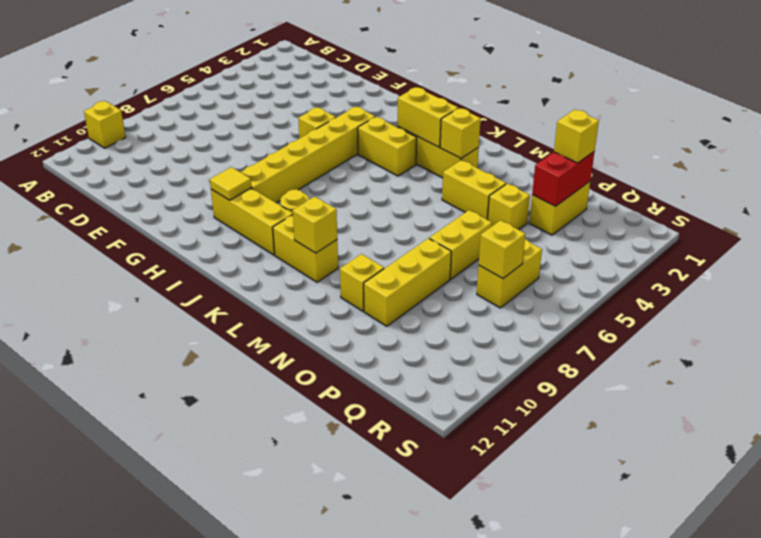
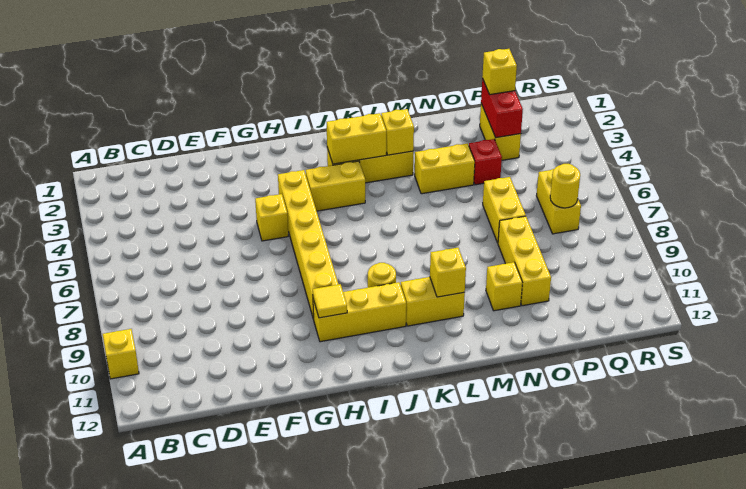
yellow 1x1 brick [488,183,530,230] -> red 1x1 brick [469,139,502,185]
yellow 1x1 brick [479,220,525,278] -> yellow 1x1 round brick [550,164,580,208]

